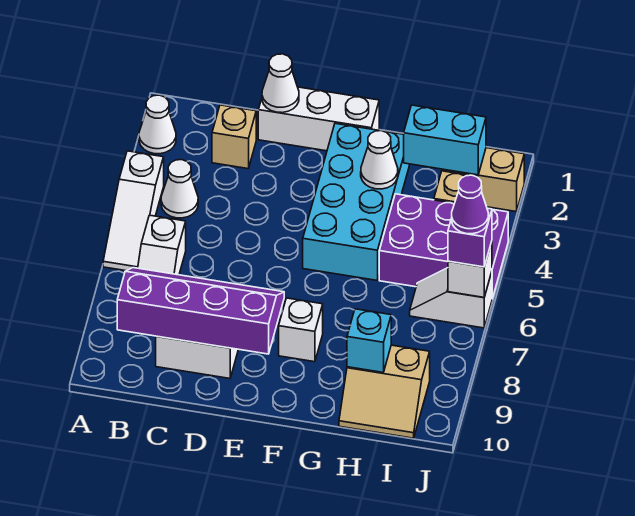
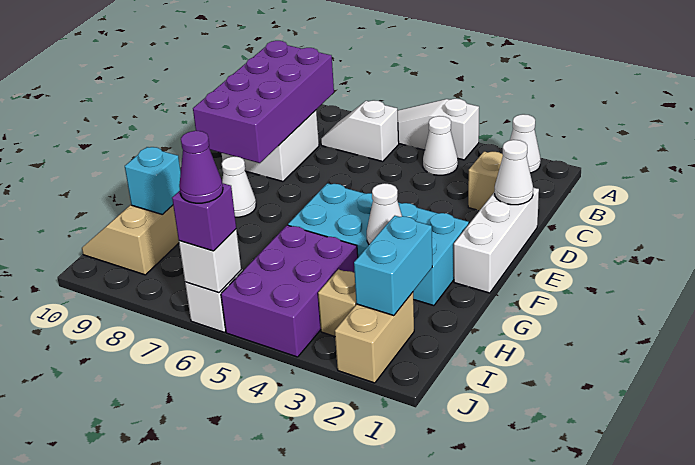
purple 2x4 slope [117,268,284,354] -> purple 2x4 brick [193,41,334,163]
white 1x1 brick [279,298,323,362] -> white 1x1 cone [222,156,256,217]

